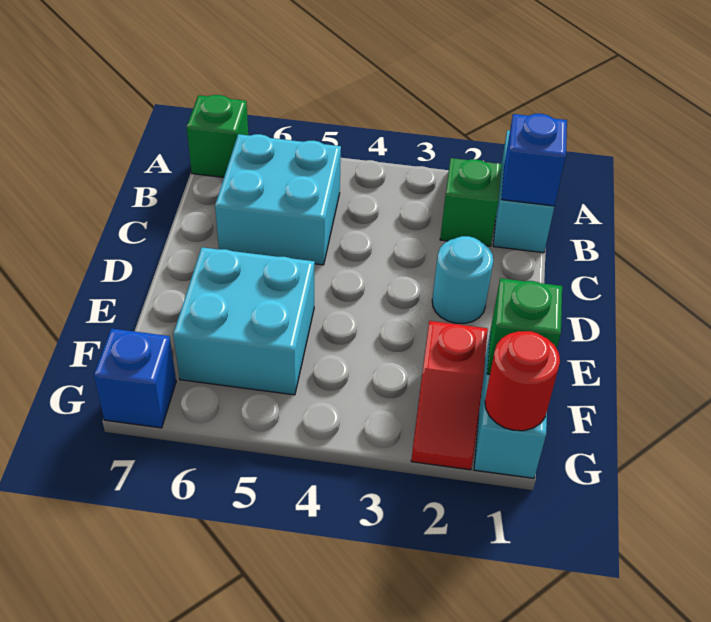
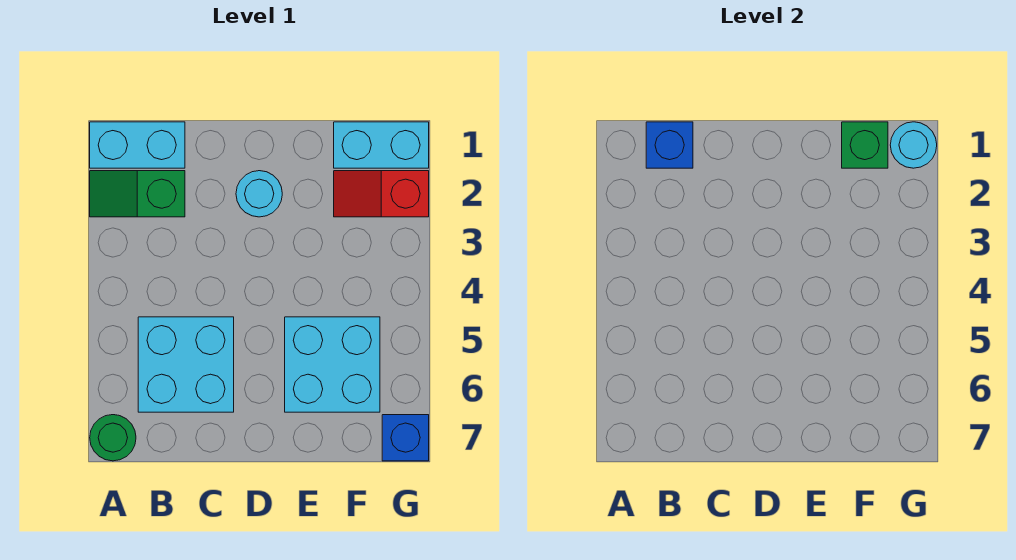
green 1x1 brick [187,95,248,177] -> green 1x1 round brick [90,415,136,461]
red 1x2 slope [411,321,488,470] -> red 1x2 slope turned to [334,171,429,217]
red 1x1 round brick [485,331,560,431] -> cyan 1x1 round brick [890,122,937,168]

